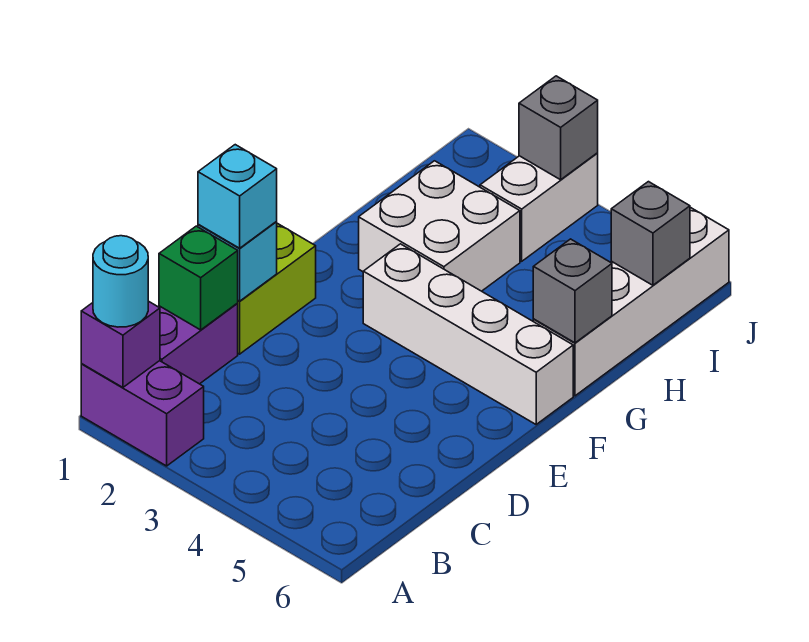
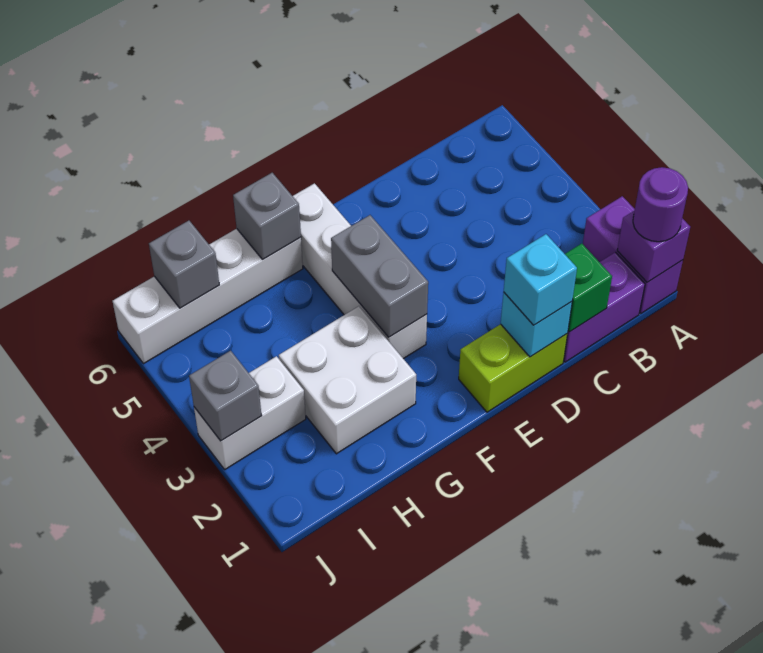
cyan 1x1 round brick [93,236,148,327] -> purple 1x1 round brick [633,167,688,242]
none -> grey 1x2 brick [331,215,428,337]

